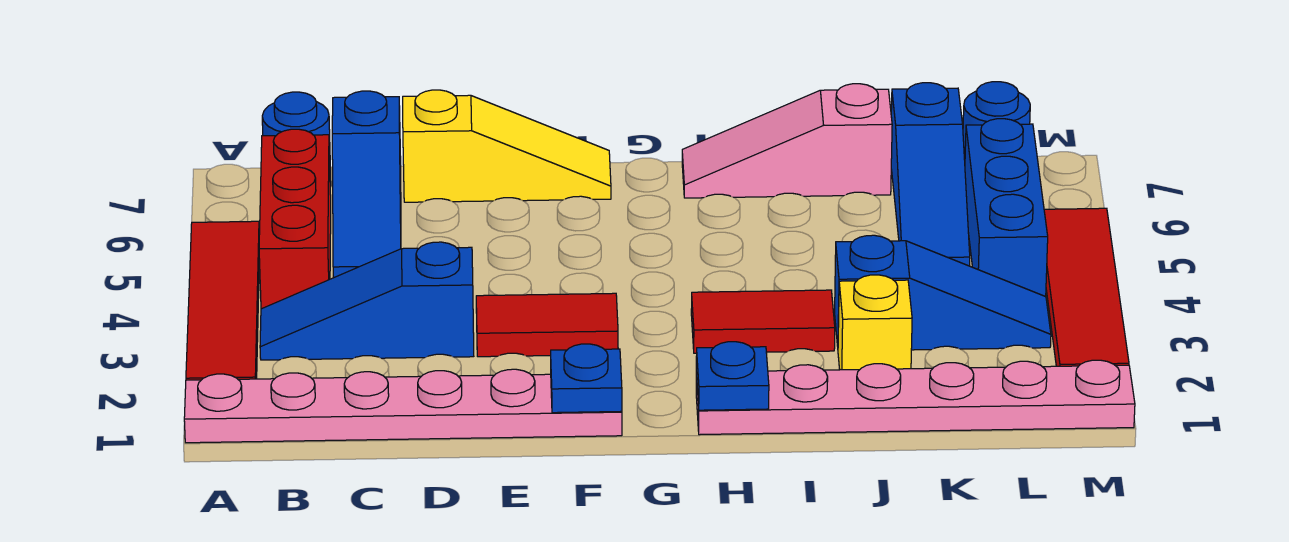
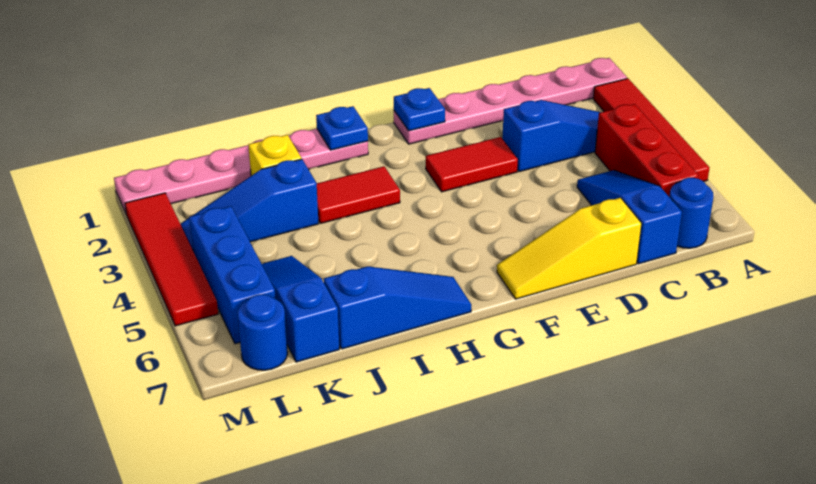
pink 1x3 slope [682,84,892,198] -> blue 1x3 slope [324,266,471,349]

